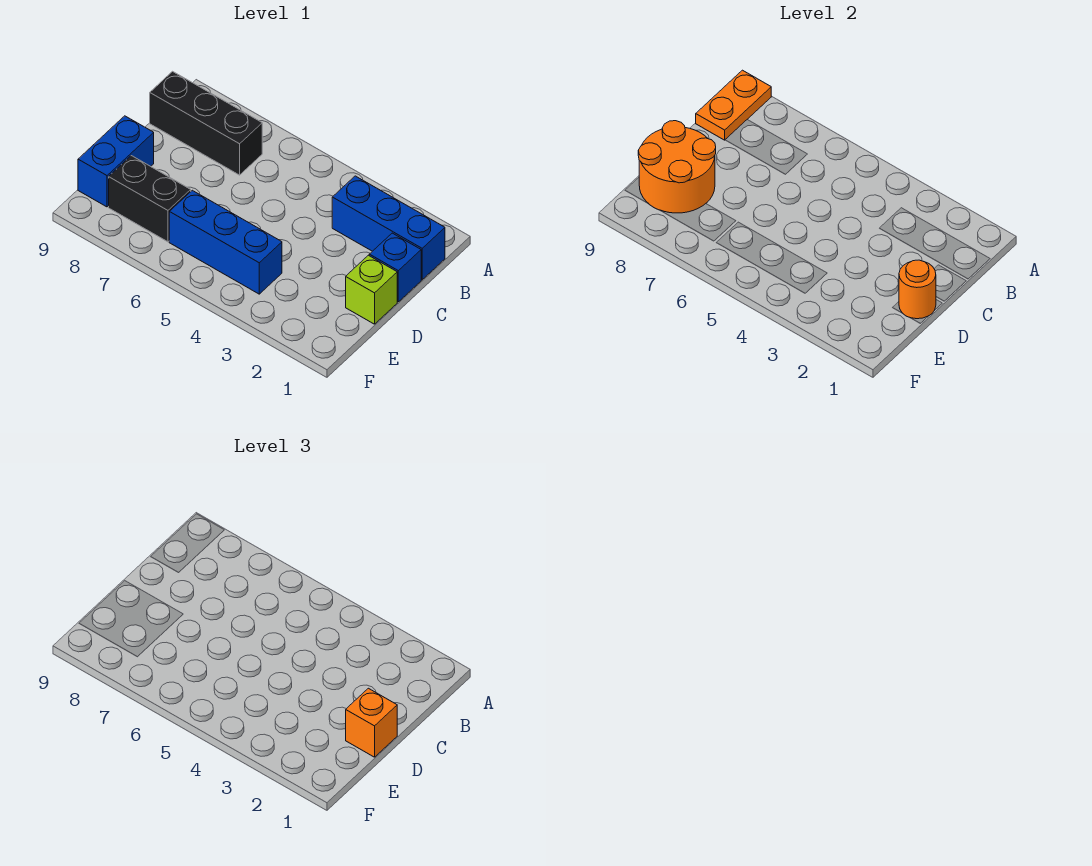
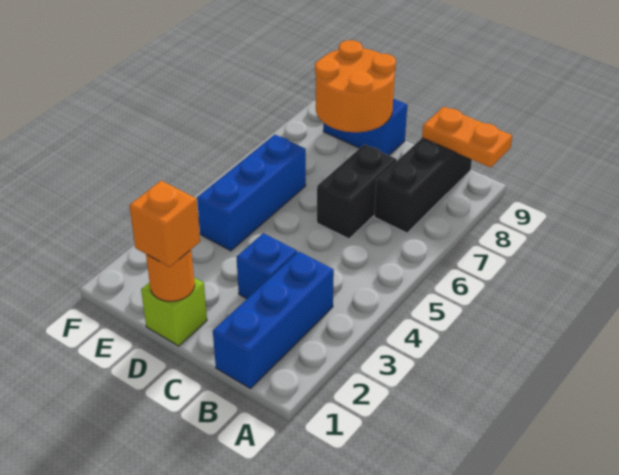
blue 1x1 brick [369,233,421,302] -> blue 1x1 brick moved to [236,233,297,299]
black 1x2 brick [109,156,191,242] -> black 1x2 brick moved to [317,144,397,239]

